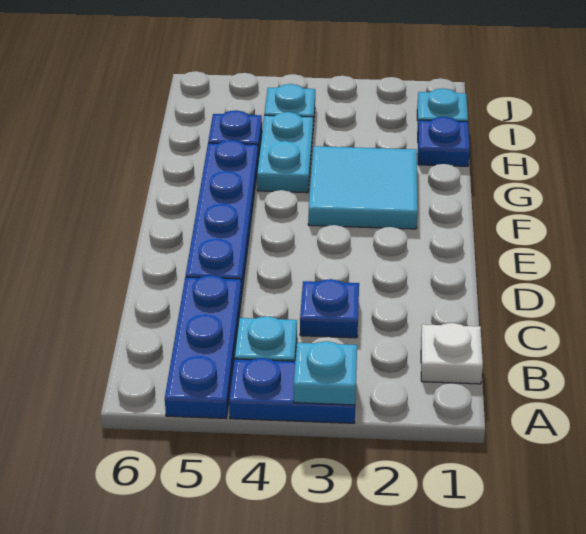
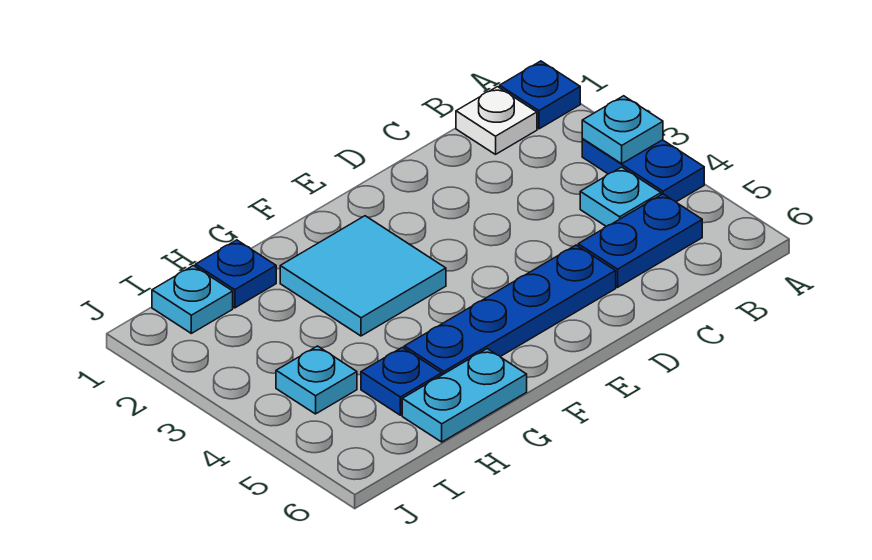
blue 1x3 plate [165,275,242,418] -> blue 1x2 plate [578,194,702,287]
blue 1x1 plate [300,279,359,338] -> blue 1x1 plate moved to [500,61,580,129]
cyan 1x2 plate [257,112,313,193] -> cyan 1x2 plate moved to [402,349,527,442]

